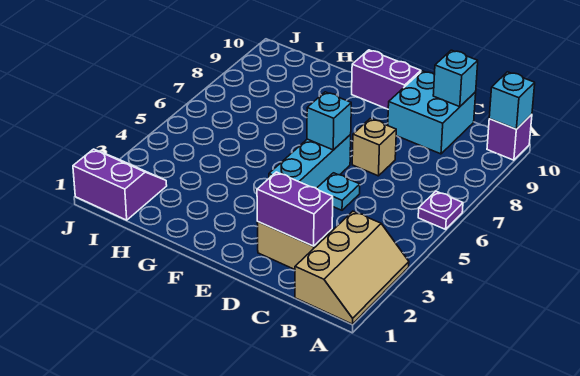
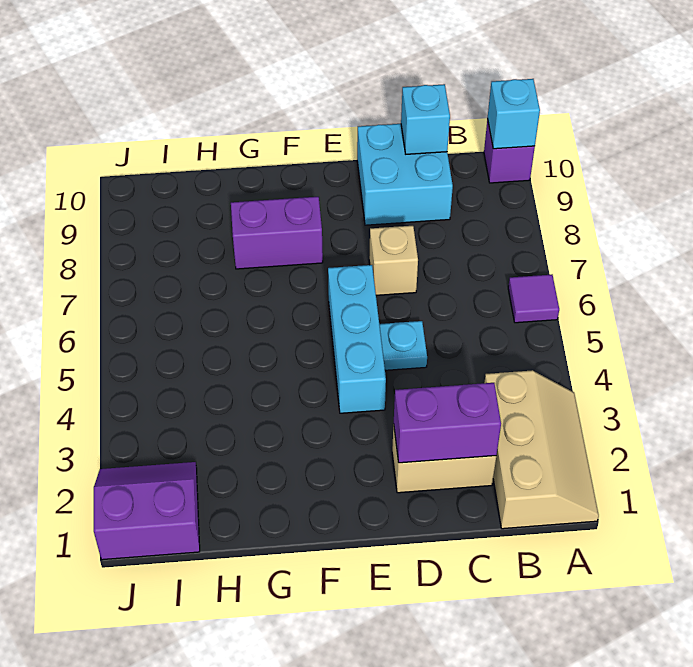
purple 1x1 plate [418,191,463,229] -> purple 1x1 tile [508,275,559,323]
cyan 1x1 brick [307,92,351,150] -> none
purple 1x2 brick [352,50,421,109] -> purple 1x2 brick moved to [231,197,323,269]

